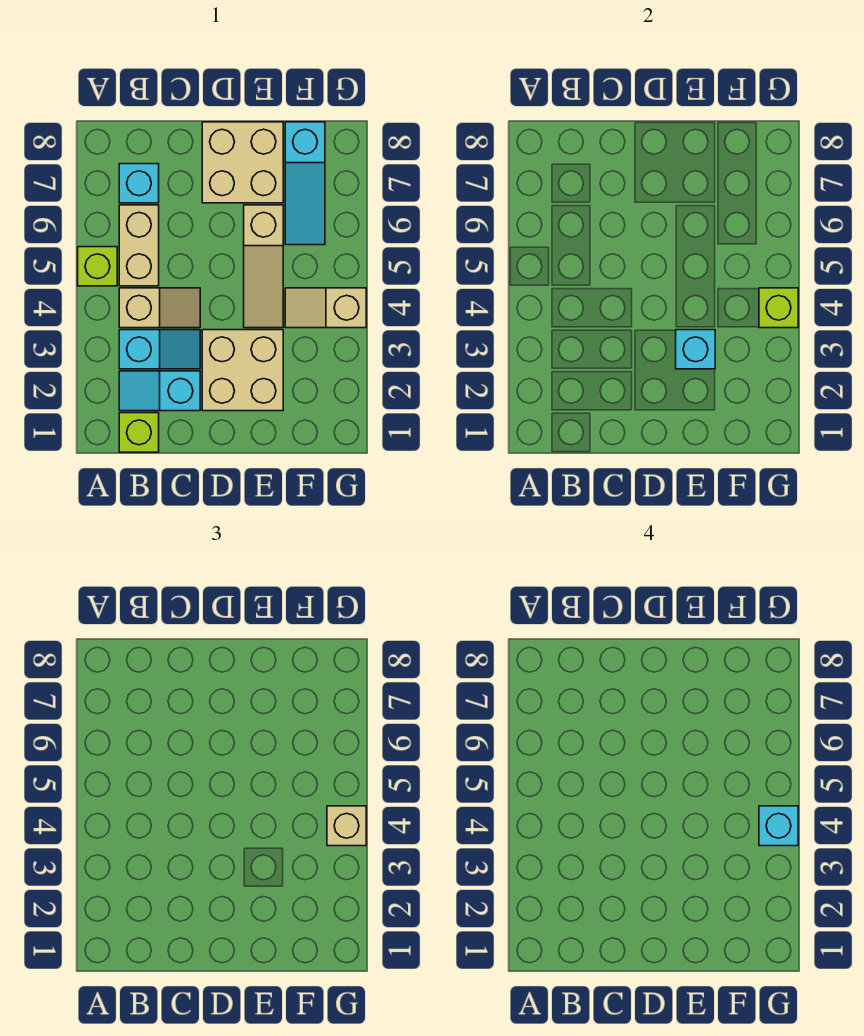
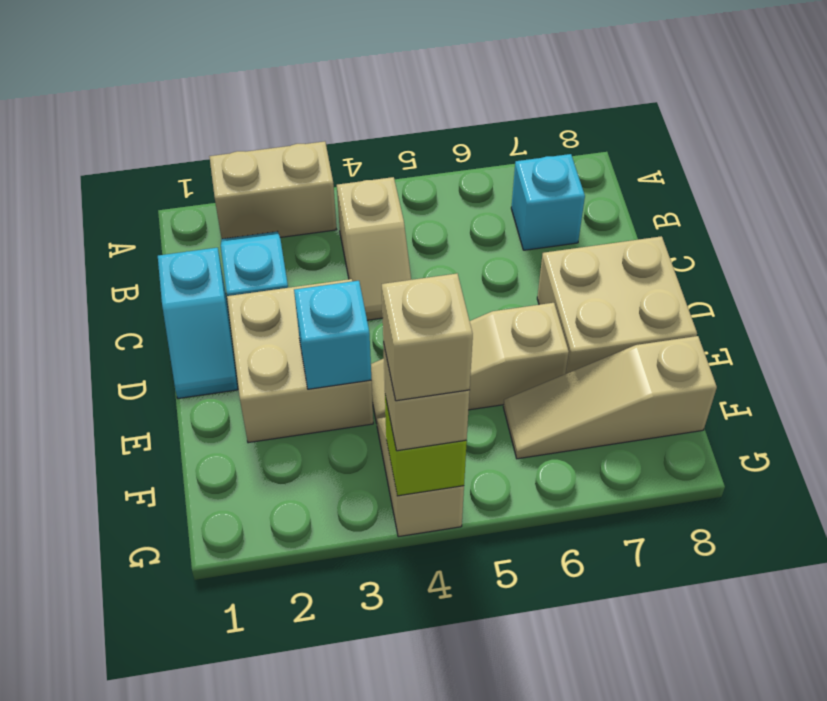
lime 1x1 brick [78,247,117,286] -> none
lime 1x1 brick [119,413,159,452] -> none
cyan 1x2 slope [119,330,200,369] -> cyan 1x2 slope moved to [158,248,238,399]
tan 1x2 brick [119,205,159,286] -> tan 1x2 brick moved to [209,141,337,239]
cyan 1x3 slope [285,122,325,245] -> tan 1x3 slope [503,336,717,459]
cyan 1x1 brick [759,806,798,846] -> tan 1x1 brick [382,274,473,401]

